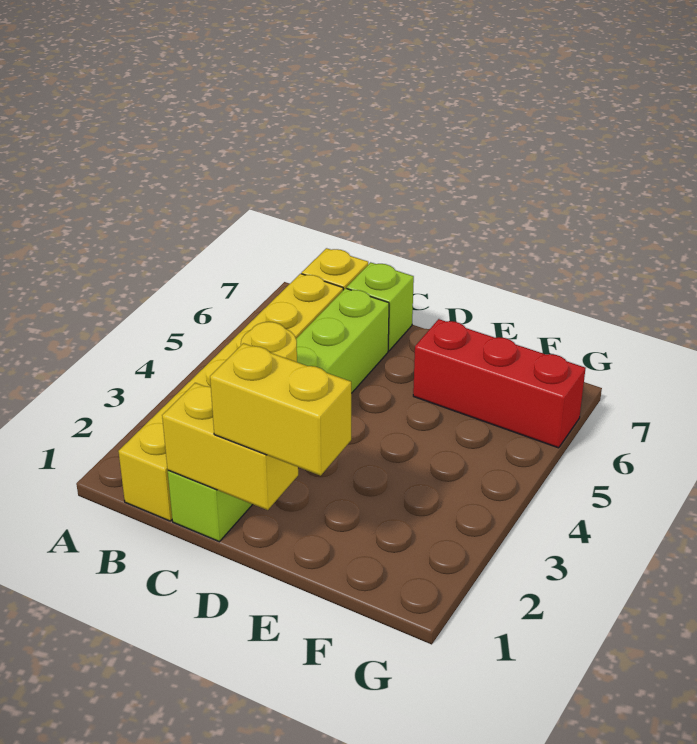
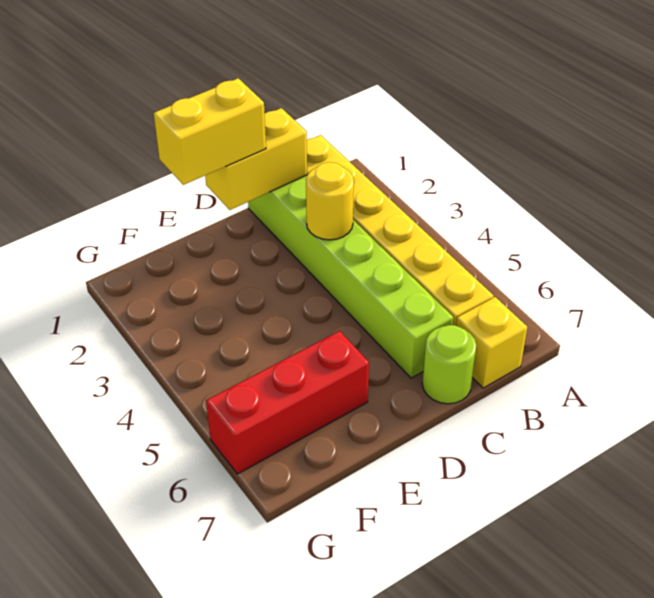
lime 1x1 brick [347,262,414,351] -> lime 1x1 round brick [422,325,476,404]

